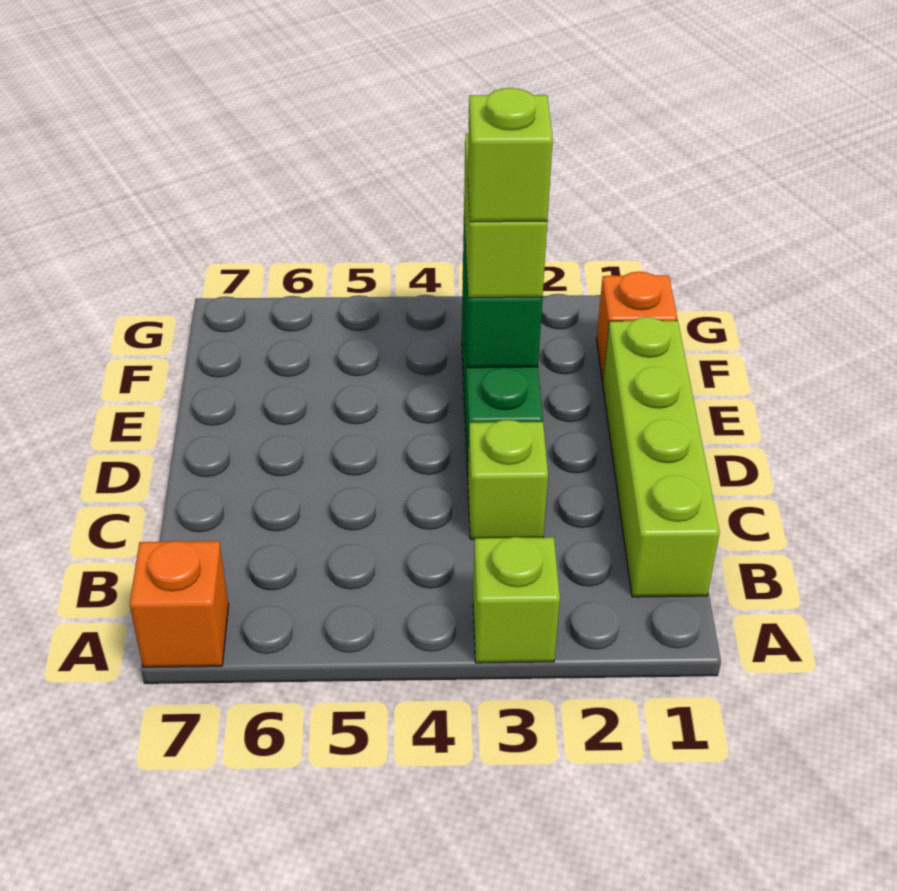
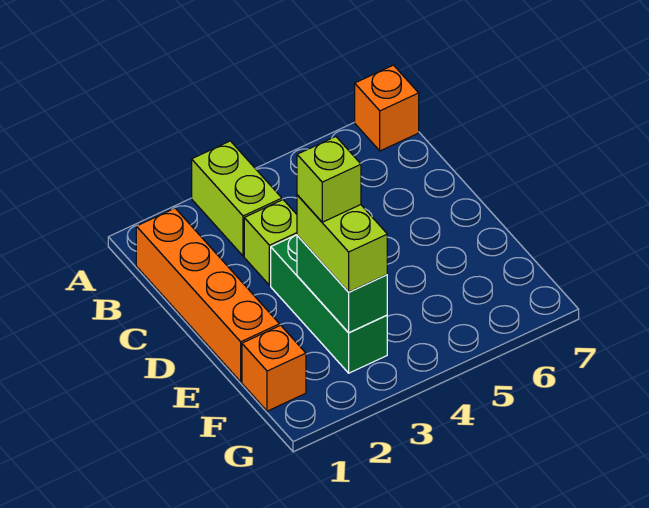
lime 1x1 brick [473,537,560,663] -> lime 1x2 brick [192,141,282,256]
lime 1x4 brick [603,317,720,597] -> orange 1x4 brick [136,208,280,382]

